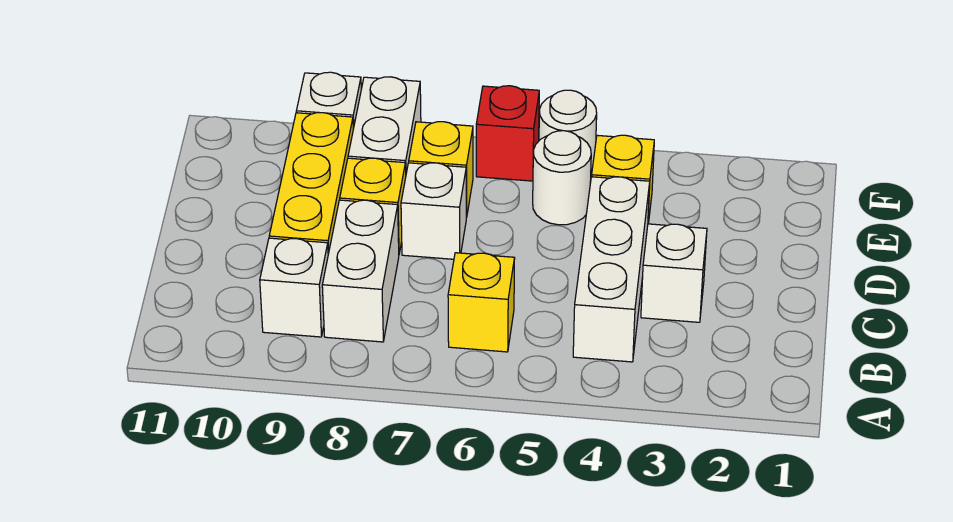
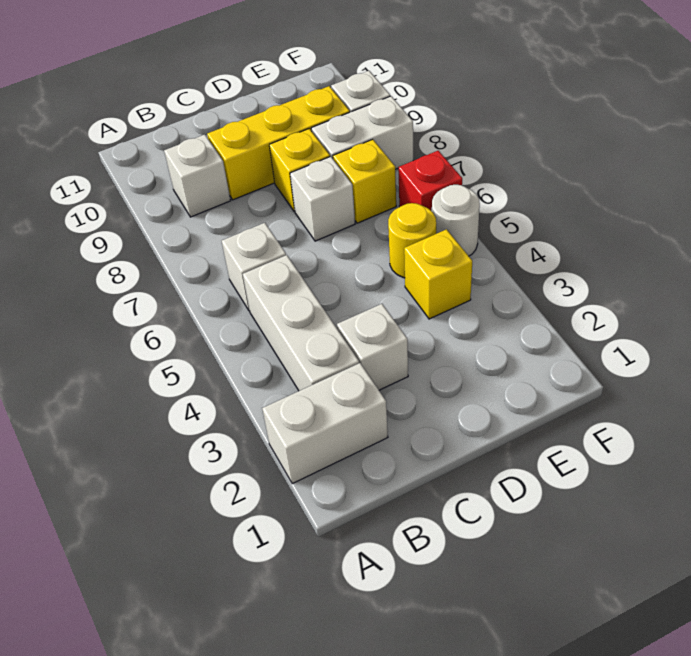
white 1x3 brick [573,177,650,362] -> white 1x3 brick turned to [243,255,359,391]
yellow 1x1 brick [448,253,515,352] -> white 1x1 brick [222,223,286,311]
white 1x2 brick [322,200,399,342] -> white 1x2 brick moved to [262,363,388,484]
white 1x1 round brick [533,131,591,225] -> yellow 1x1 round brick [388,203,436,278]

